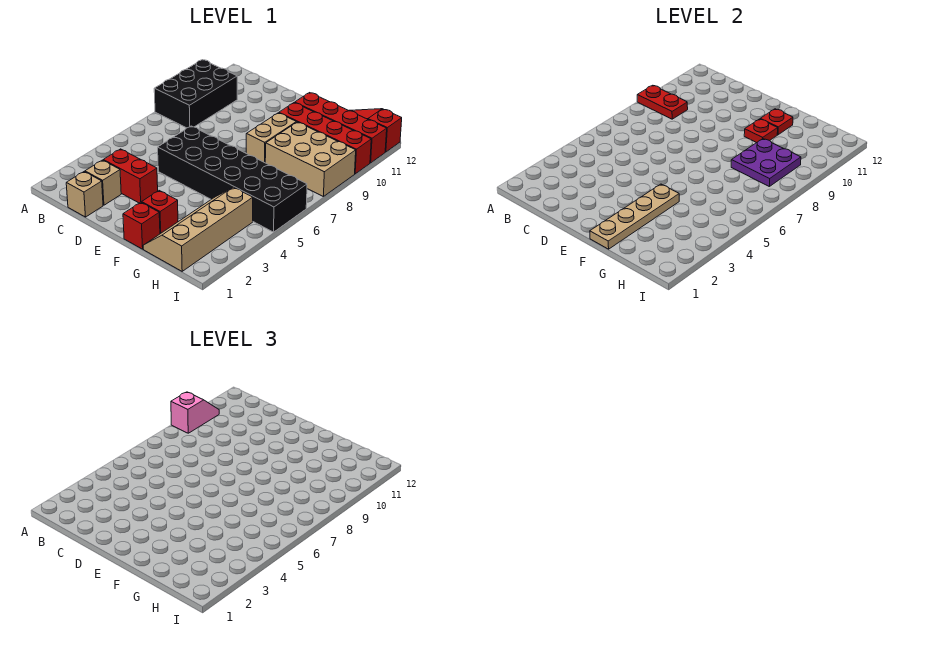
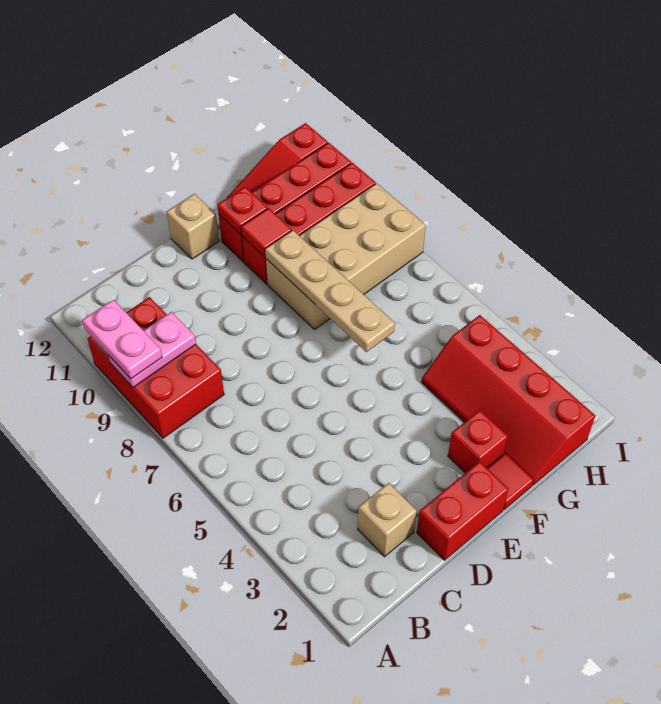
black 2x3 brick [154,60,237,128] -> red 2x3 brick [87,297,224,438]
red 1x2 plate [637,85,688,119] -> pink 1x2 plate [108,312,196,387]
pink 1x2 slope [171,392,219,433] -> pink 1x2 plate [82,300,162,379]
tan 1x1 brick [66,172,103,217] -> tan 1x1 brick moved to [167,194,219,259]
red 1x2 brick [103,149,158,203] -> red 1x2 brick moved to [417,462,509,560]
black 2x6 brick [158,126,307,232] -> none
red 1x1 brick [123,202,160,249] -> red 1x1 tile [487,453,534,510]
tan 1x4 plate [590,184,679,249] -> tan 1x4 plate moved to [265,230,395,352]
red 1x1 plate [744,119,778,143] -> red 1x1 tile [241,208,292,257]
tan 2x4 slope [143,187,253,271] -> red 2x4 slope [421,315,595,485]
purple 2x2 plate [731,139,801,187] -> none

